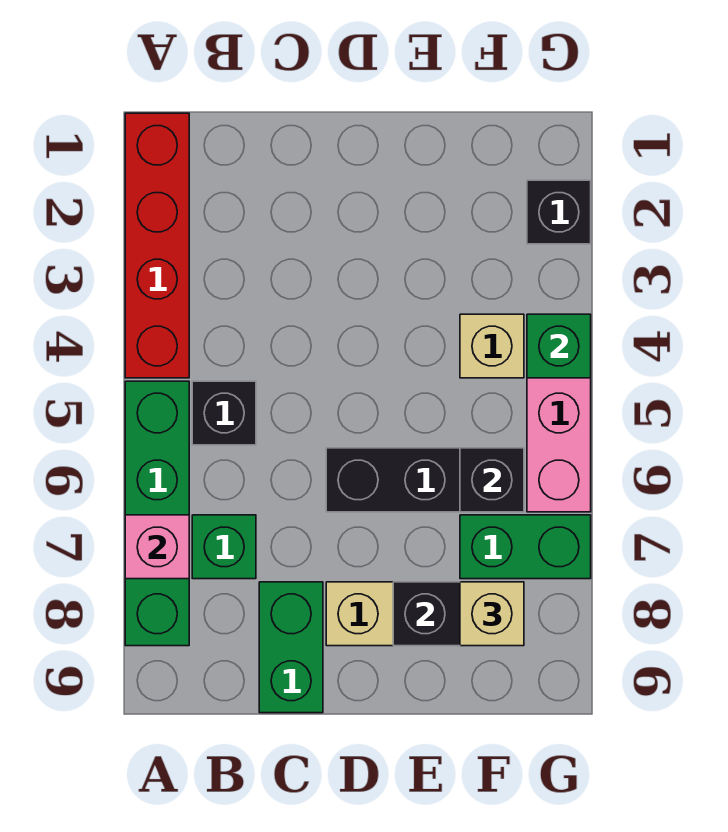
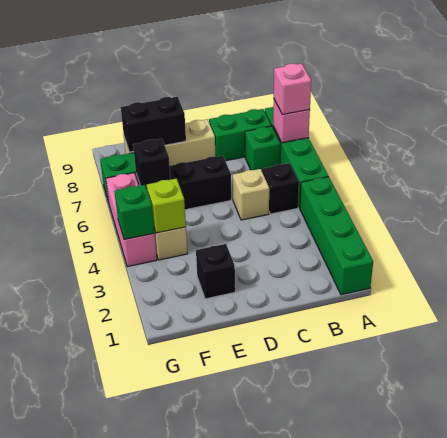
red 1x4 brick [125,113,189,378] -> green 1x4 brick [300,177,373,295]
none -> pink 1x1 brick [274,63,311,115]
green 1x2 brick [259,582,323,713] -> green 1x2 brick turned to [209,109,271,161]
none -> lime 1x1 brick [147,179,186,233]
tan 1x1 brick [460,582,524,646] -> tan 1x1 brick moved to [233,169,269,220]
black 1x1 brick [527,180,591,244] -> black 1x1 brick moved to [196,244,235,299]

